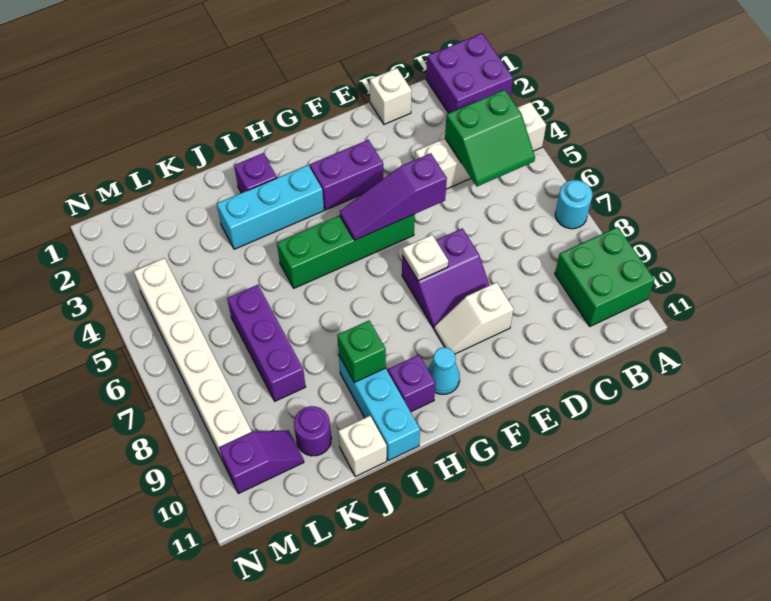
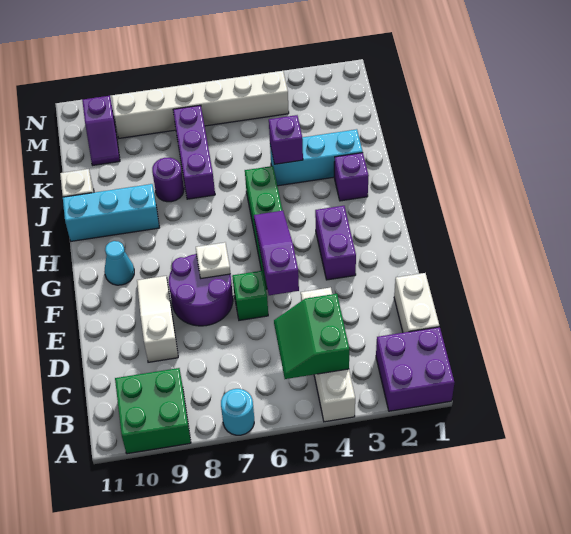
white 1x1 brick [370,68,412,124] -> white 1x2 brick [394,273,439,333]
purple 2x2 slope [402,228,489,328] -> purple 2x2 round brick [169,254,233,326]
white 1x2 slope [434,282,514,354] -> white 1x3 slope [137,276,178,362]
cyan 1x3 brick [217,165,324,249] -> cyan 1x3 brick turned to [270,129,363,186]
purple 1x1 brick [388,355,436,412] -> purple 1x1 brick moved to [269,115,303,164]
green 1x1 brick [337,321,386,382] -> green 1x1 brick moved to [232,271,268,320]
purple 1x3 brick [227,285,306,401] -> purple 1x3 brick turned to [173,105,215,199]
purple 1x1 round brick [294,406,331,456] -> purple 1x1 round brick moved to [152,158,184,202]

